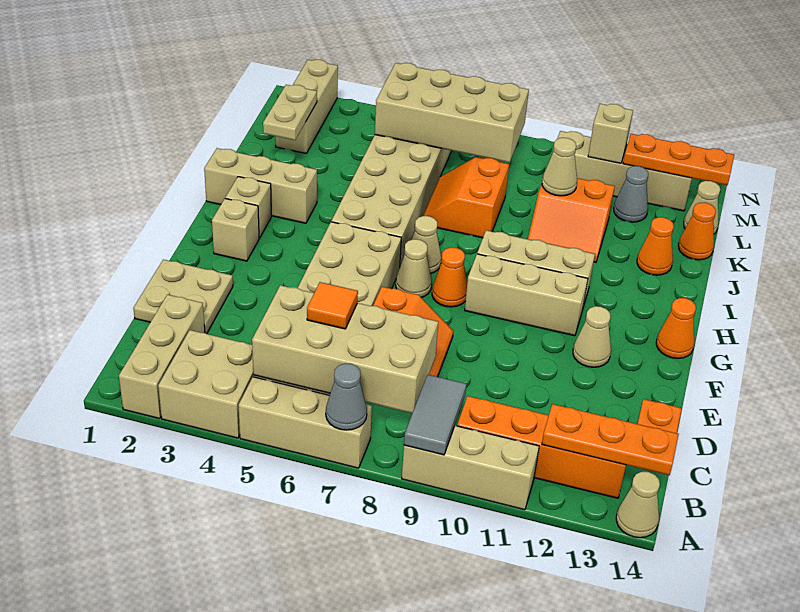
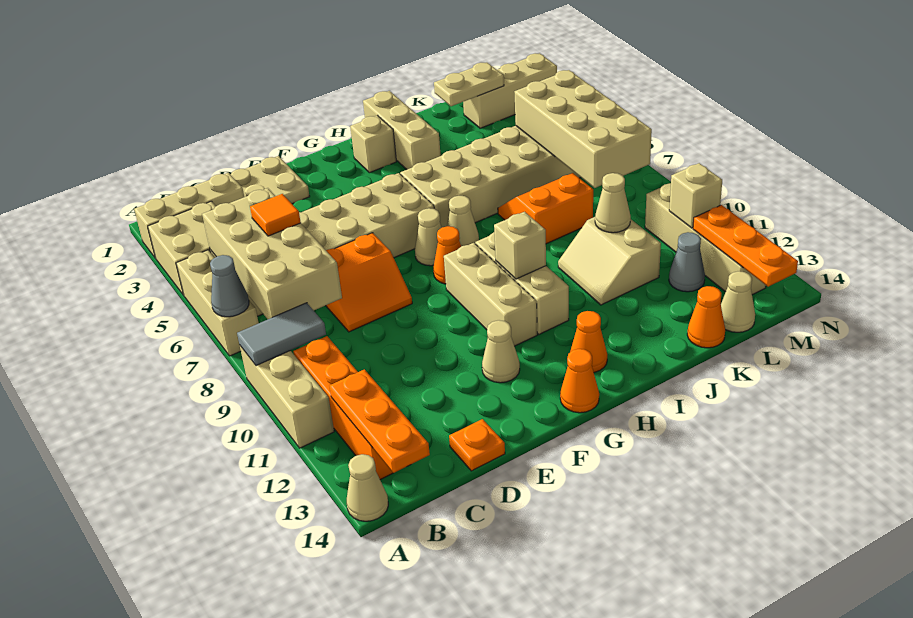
tan 1x1 brick [212,199,259,261] -> tan 1x1 brick moved to [494,212,546,279]
orange 2x2 slope [528,178,615,262] -> tan 2x2 slope [558,217,661,305]
orange 1x1 cone [637,217,674,275] -> orange 1x1 cone moved to [570,311,607,372]

